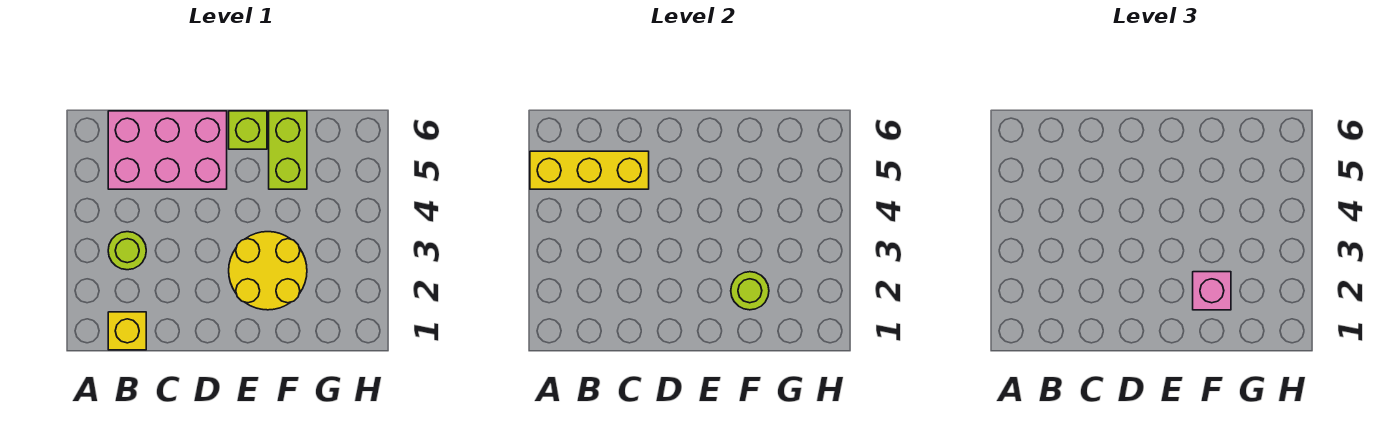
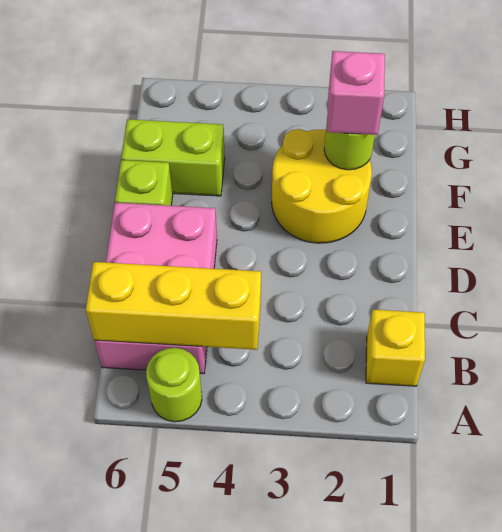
yellow 1x3 brick [530,151,649,189] -> yellow 1x3 brick turned to [86,262,261,350]
lime 1x1 round brick [108,232,146,270] -> lime 1x1 round brick moved to [146,348,202,422]

